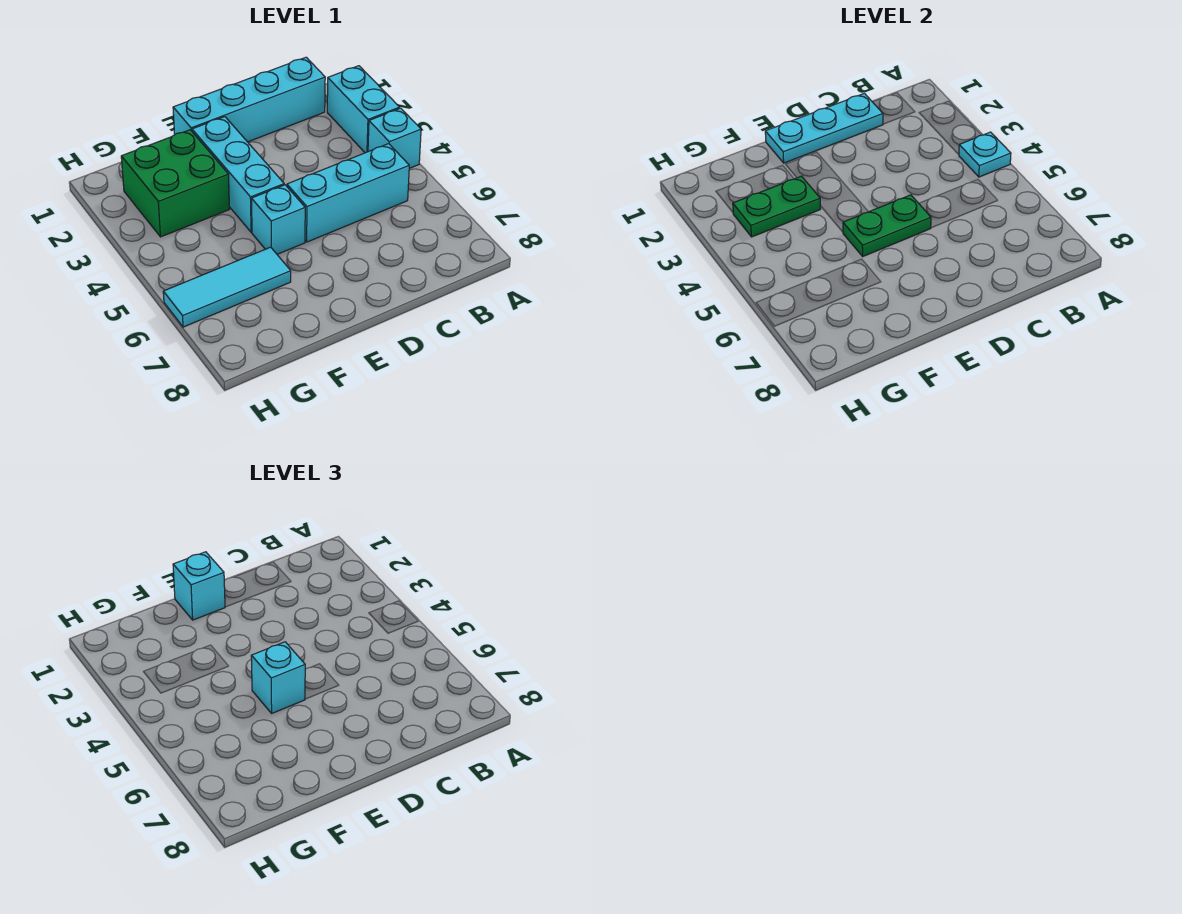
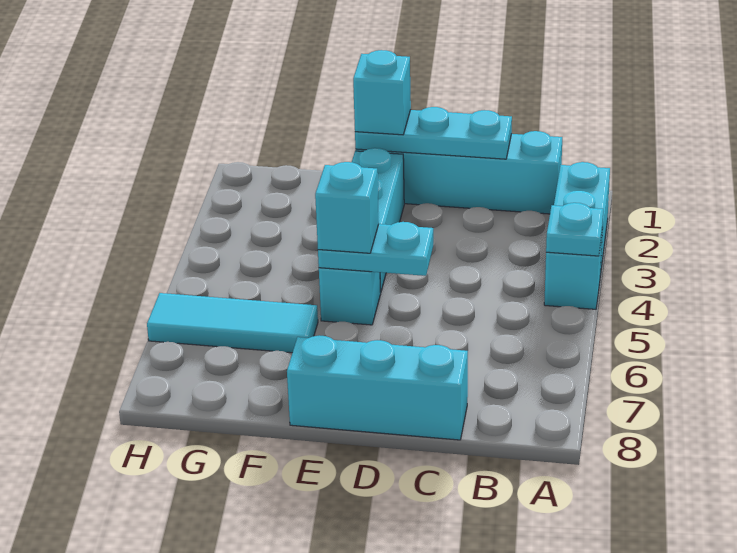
cyan 1x3 brick [287,144,409,242] -> cyan 1x3 brick moved to [287,335,468,440]
green 1x2 plate [843,195,931,256] -> cyan 1x2 plate [318,222,433,276]
green 2x2 brick [121,130,230,237] -> none
green 1x2 plate [733,176,821,237] -> none

